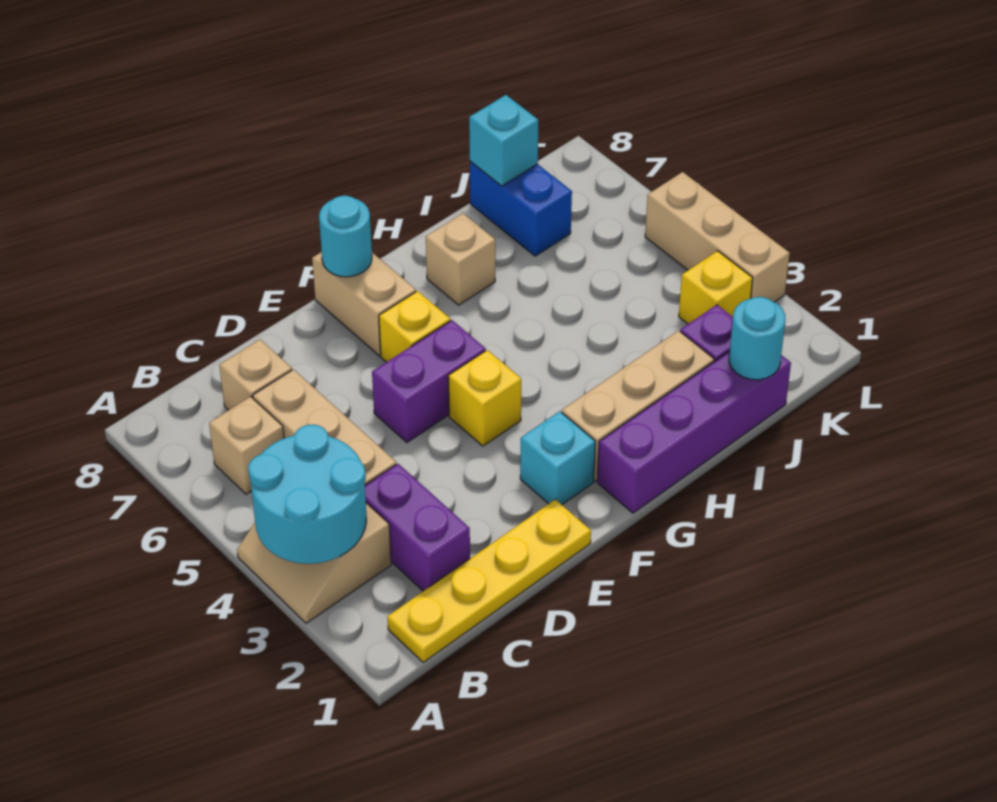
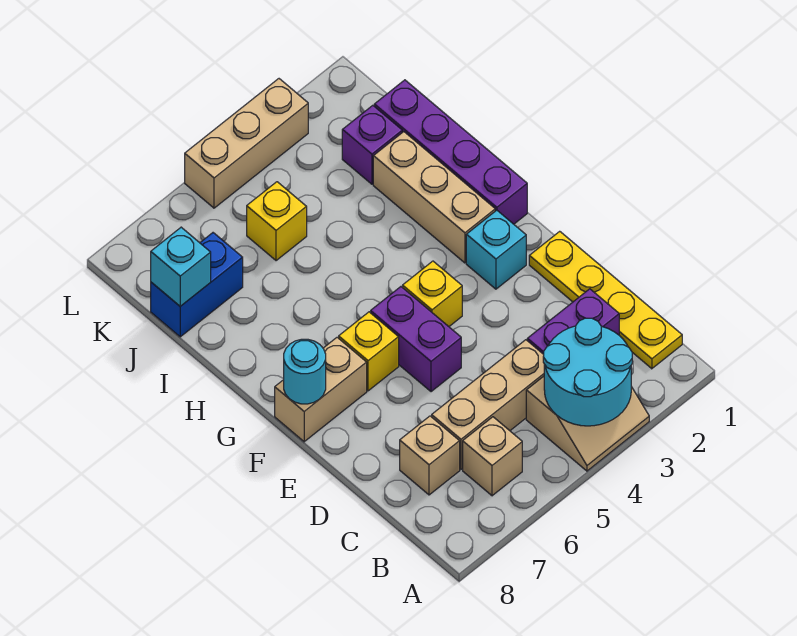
tan 1x1 brick [426,213,495,305] -> none
cyan 1x1 round brick [729,297,785,380] -> none
yellow 1x1 brick [679,251,753,324] -> yellow 1x1 brick moved to [247,182,307,261]

